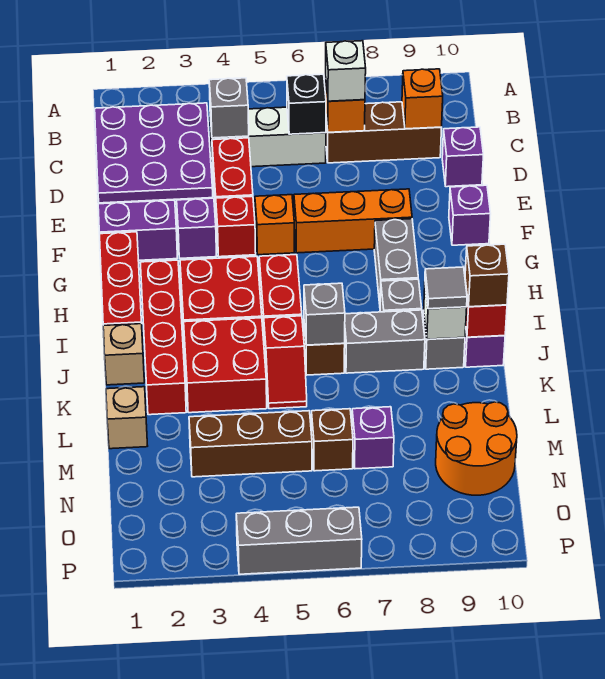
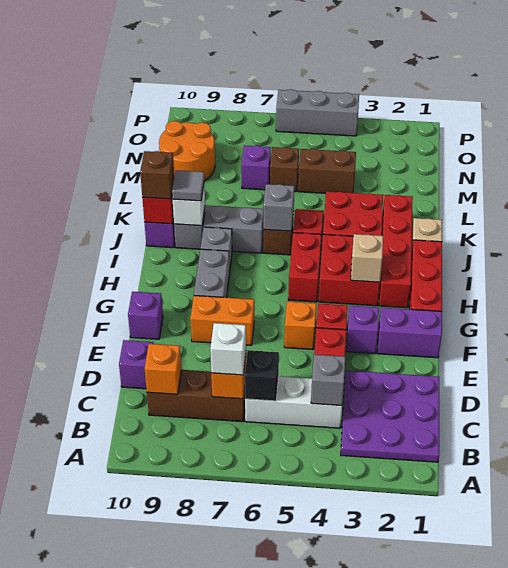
orange 1x3 brick [294,189,412,253] -> orange 1x2 brick [190,296,254,345]
tan 1x1 brick [106,387,148,449] -> tan 1x1 brick moved to [351,234,383,282]
brown 1x3 brick [189,411,312,477] -> brown 1x2 brick [298,149,356,193]

